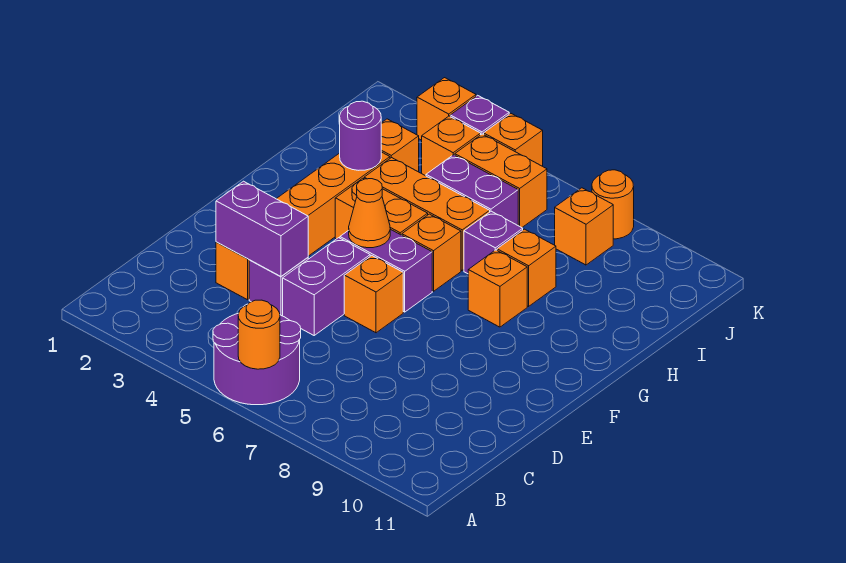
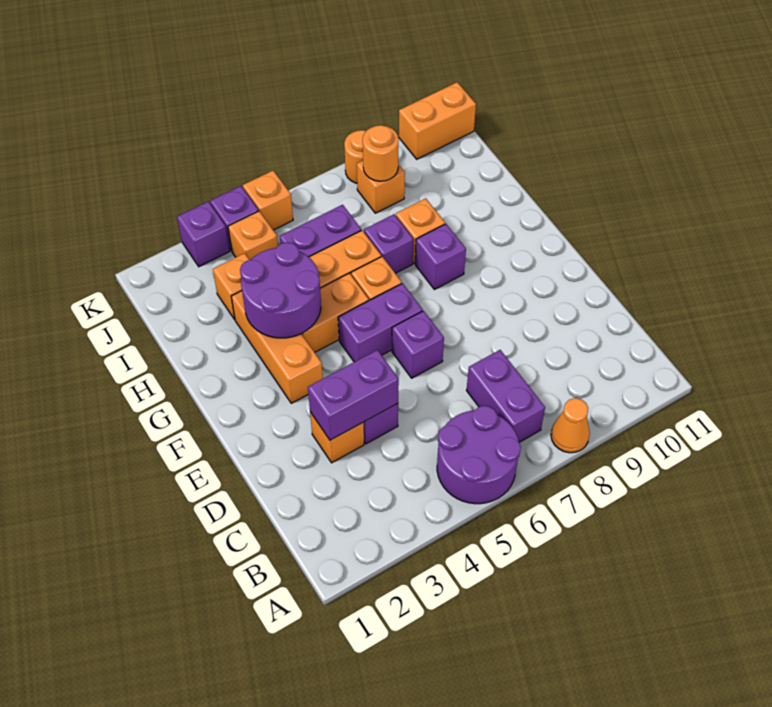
orange 1x1 round brick [238,300,280,369] -> orange 1x1 round brick moved to [363,125,399,181]
purple 1x2 brick [283,238,370,335] -> purple 1x2 brick moved to [466,350,545,442]
orange 1x1 brick [344,256,403,333] -> purple 1x1 brick [392,311,444,378]
orange 1x1 cone [349,179,390,248] -> orange 1x1 cone moved to [551,398,590,453]
orange 1x1 brick [468,250,527,327] -> purple 1x1 brick [415,224,466,290]
purple 1x1 round brick [340,101,381,170] -> purple 2x2 round brick [240,242,321,338]
orange 1x2 brick [455,134,547,228] -> orange 1x2 brick moved to [399,82,476,159]
orange 1x1 brick [417,78,476,140] -> purple 1x1 brick [177,202,230,267]

